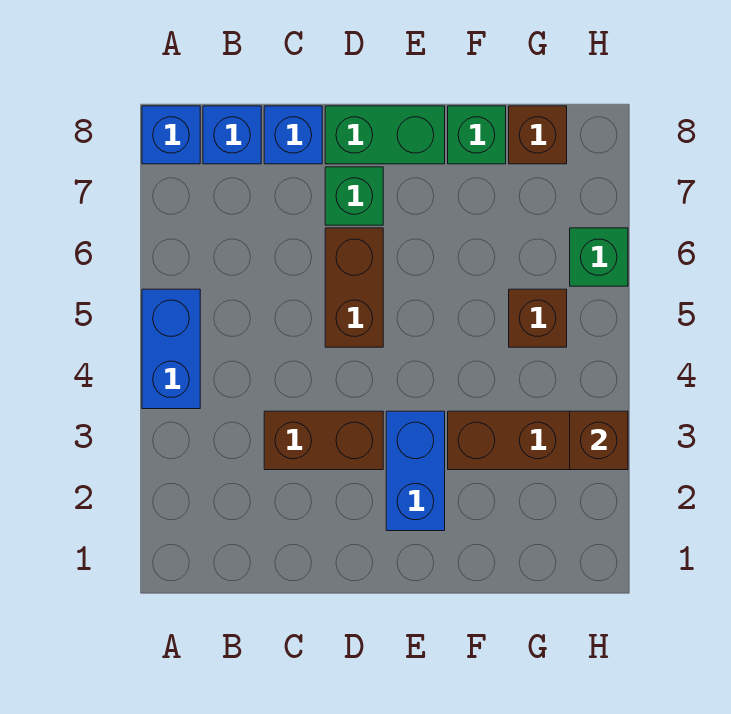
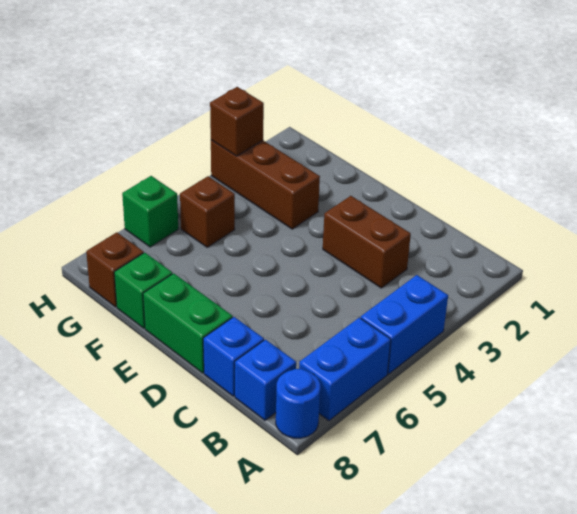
blue 1x1 brick [142,106,200,164] -> blue 1x1 round brick [276,369,320,438]
brown 1x2 brick [325,228,383,347] -> none
green 1x1 brick [325,167,383,225] -> none
blue 1x2 brick [386,411,445,531] -> blue 1x2 brick moved to [299,318,391,421]

